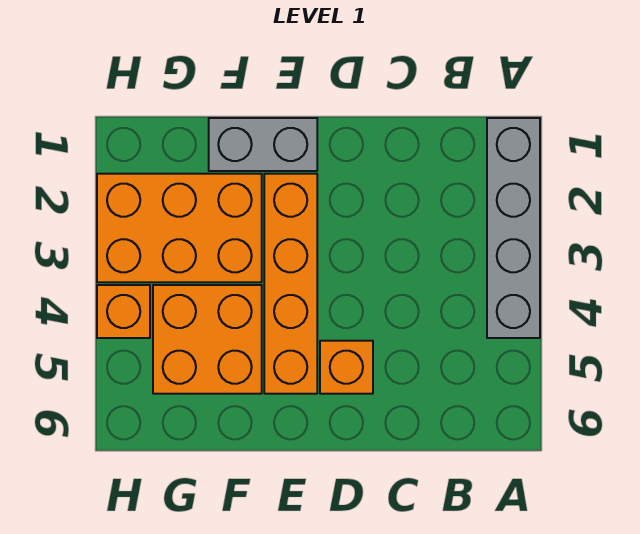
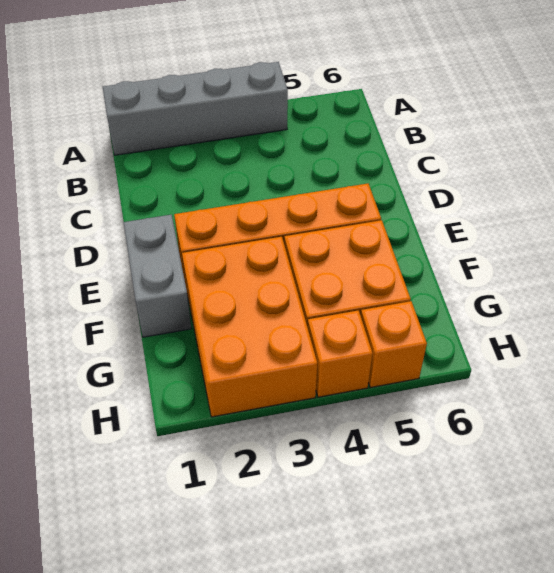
orange 1x1 brick [320,341,373,394] -> orange 1x1 brick moved to [361,301,427,388]

